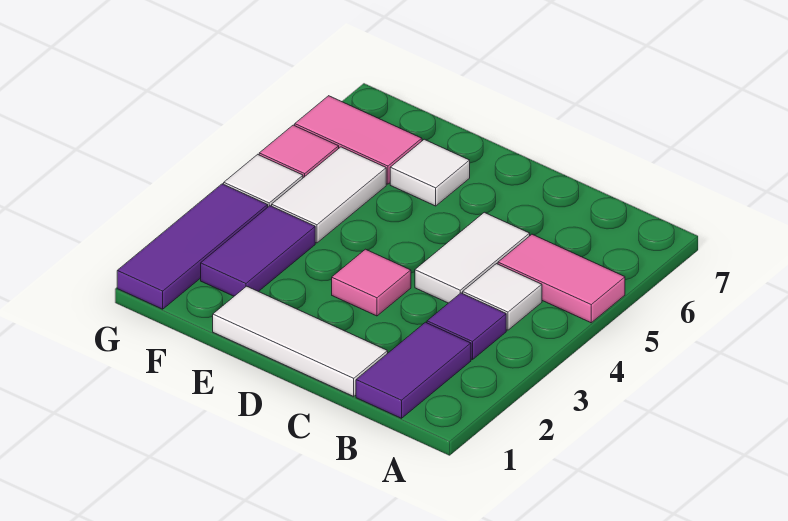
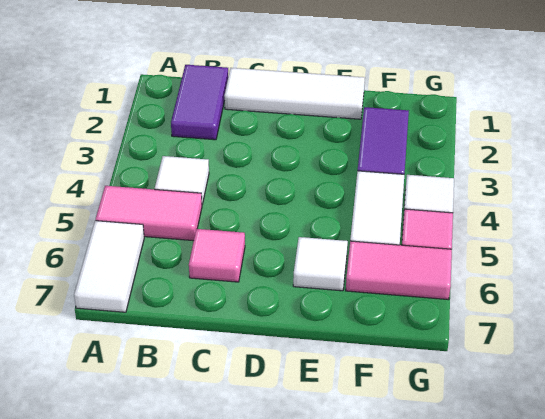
purple 1x1 tile [427,293,506,360] -> none
white 1x2 tile [415,212,530,303] -> white 1x2 tile moved to [74,221,144,312]
pink 1x1 tile [332,249,411,316] -> pink 1x1 tile moved to [189,229,245,282]
purple 1x3 tile [117,184,268,309] -> none

